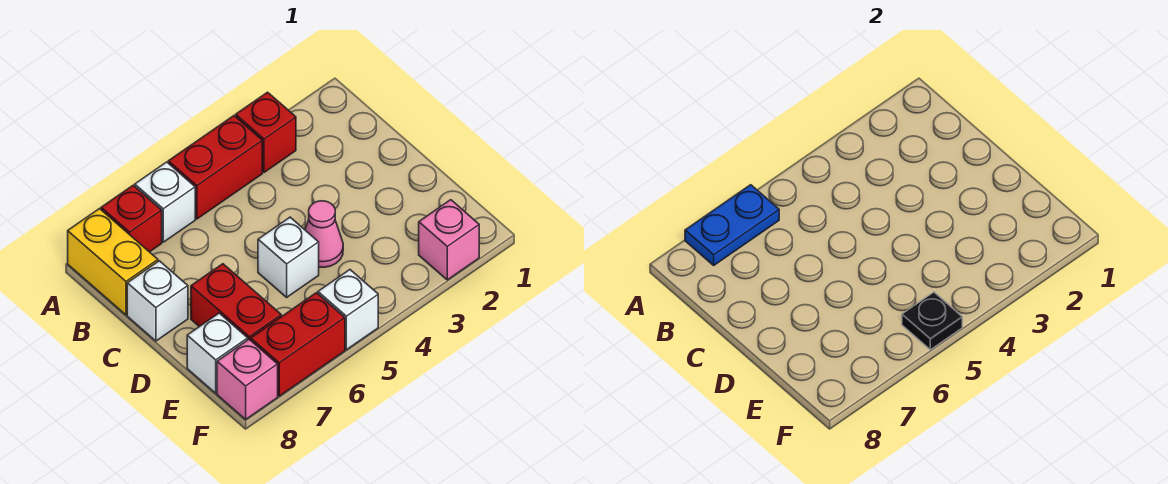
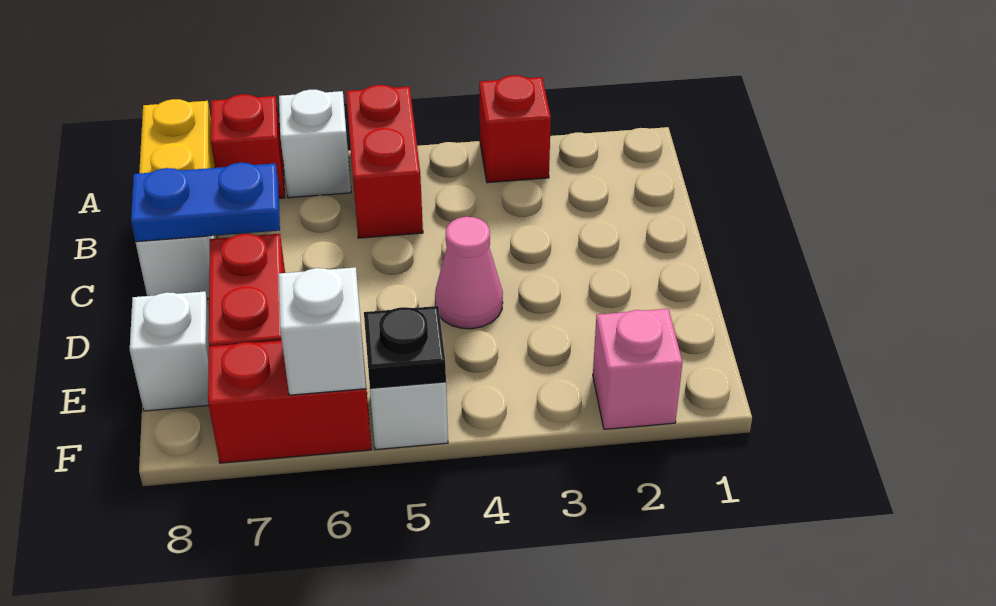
red 1x2 brick [168,116,262,219] -> red 1x2 brick turned to [346,85,423,238]
blue 1x2 plate [685,185,779,265] -> blue 1x2 plate moved to [131,163,280,242]
white 1x1 brick [258,217,319,297] -> white 1x1 brick moved to [279,267,366,395]
pink 1x1 brick [217,339,278,419] -> none

